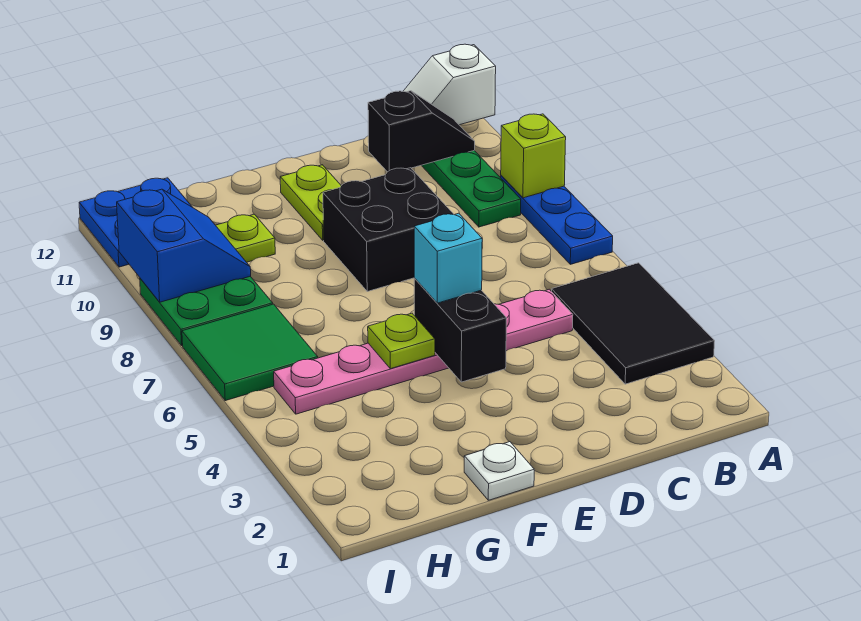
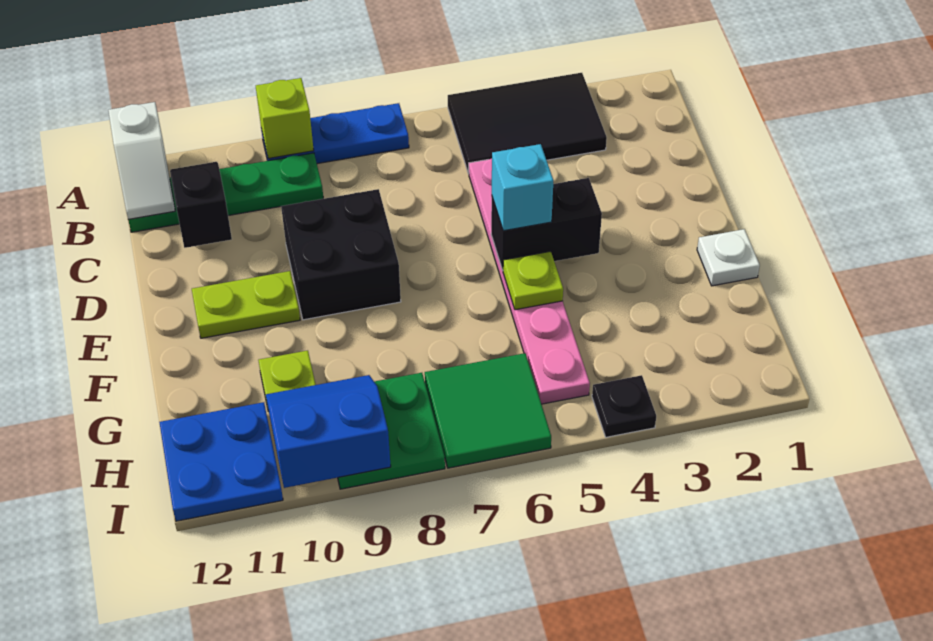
none -> black 1x1 plate [592,375,656,437]

